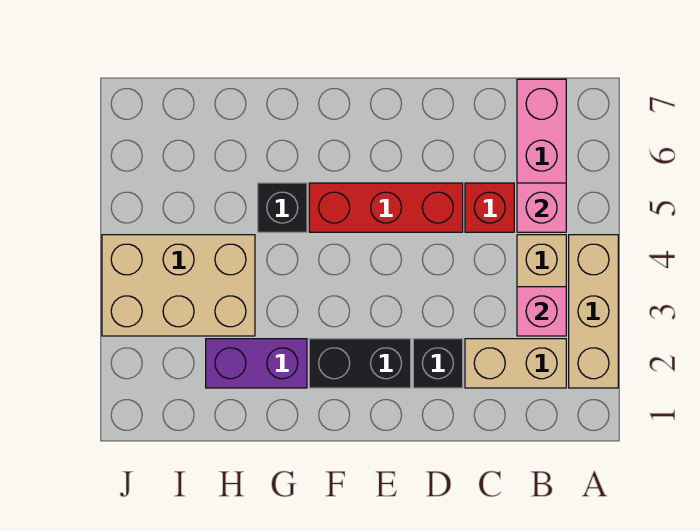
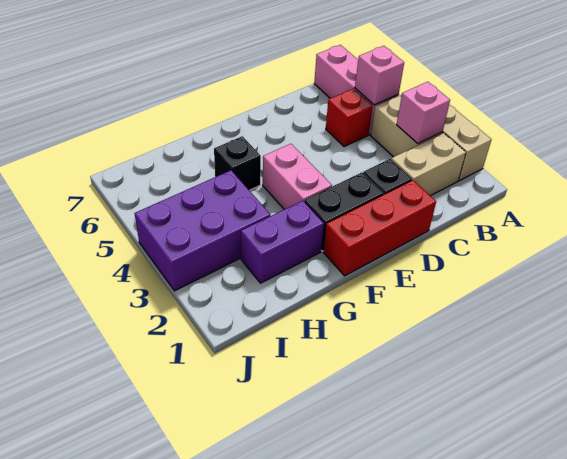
red 1x3 brick [309,183,463,232] -> red 1x3 brick moved to [323,180,436,276]
none -> pink 1x2 brick [263,144,332,209]
tan 2x3 brick [102,235,255,336] -> purple 2x3 brick [135,170,270,291]

